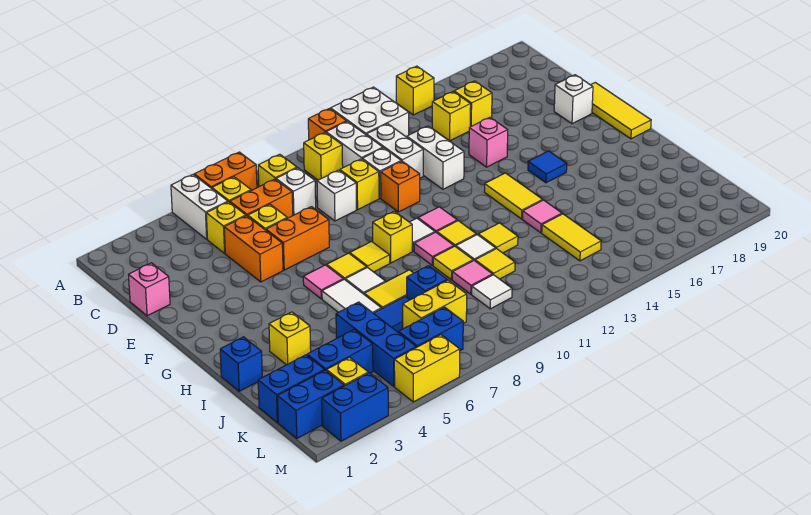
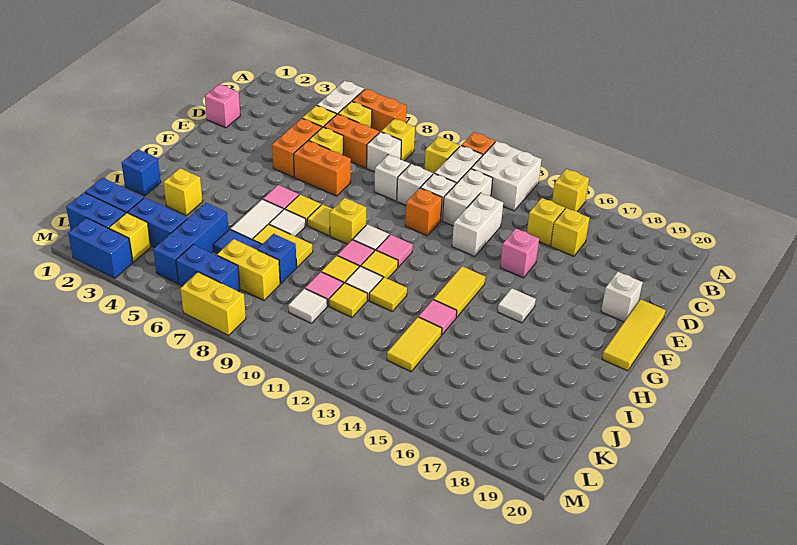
yellow 1x1 brick [340,159,379,210] -> white 1x1 brick [397,164,433,205]
blue 1x1 tile [528,151,567,183] -> white 1x1 tile [498,288,536,323]
yellow 1x2 brick [394,335,460,402] -> yellow 1x2 brick moved to [180,272,246,336]

